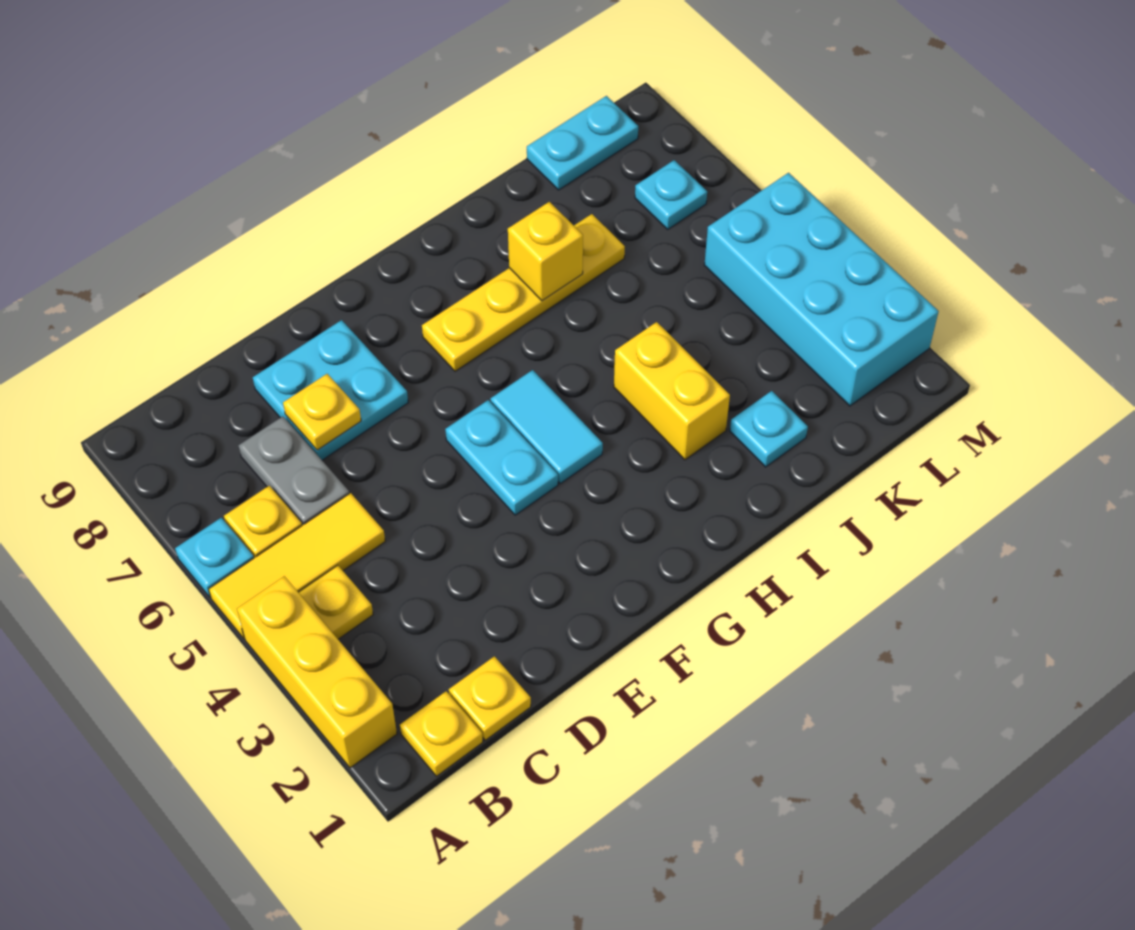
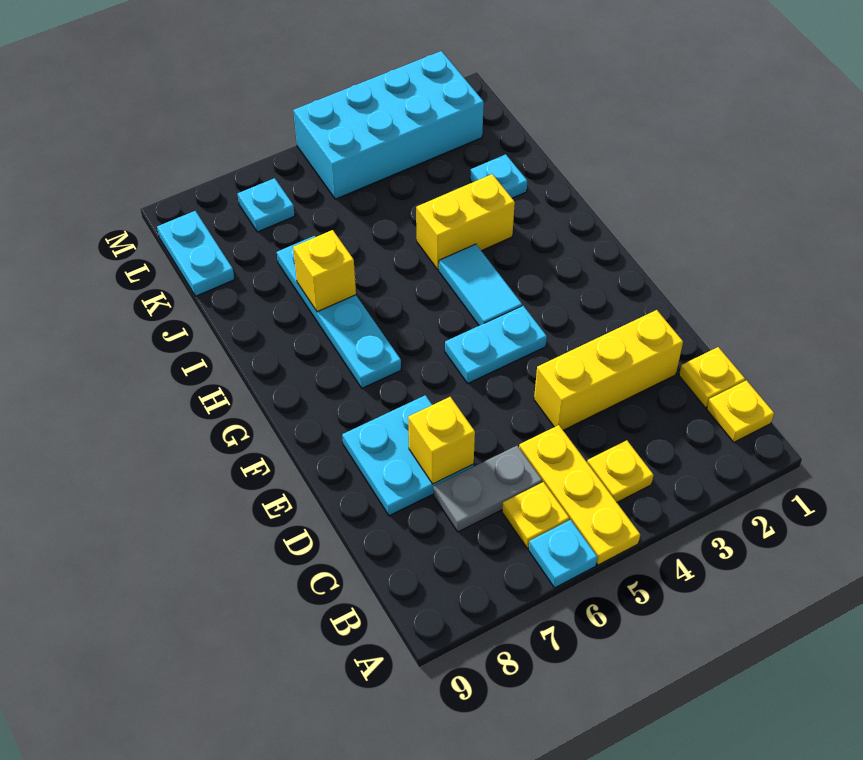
yellow 1x3 brick [237,576,397,768] -> yellow 1x3 brick moved to [534,310,683,430]
yellow 1x3 tile [209,493,385,639] -> yellow 1x3 plate [519,425,640,565]
yellow 1x1 plate [283,374,361,450] -> yellow 1x1 brick [408,397,475,484]
cyan 1x2 tile [491,370,603,483] -> cyan 1x2 tile turned to [439,244,522,326]
yellow 1x4 plate [422,214,625,371] -> cyan 1x4 plate [277,236,401,388]

